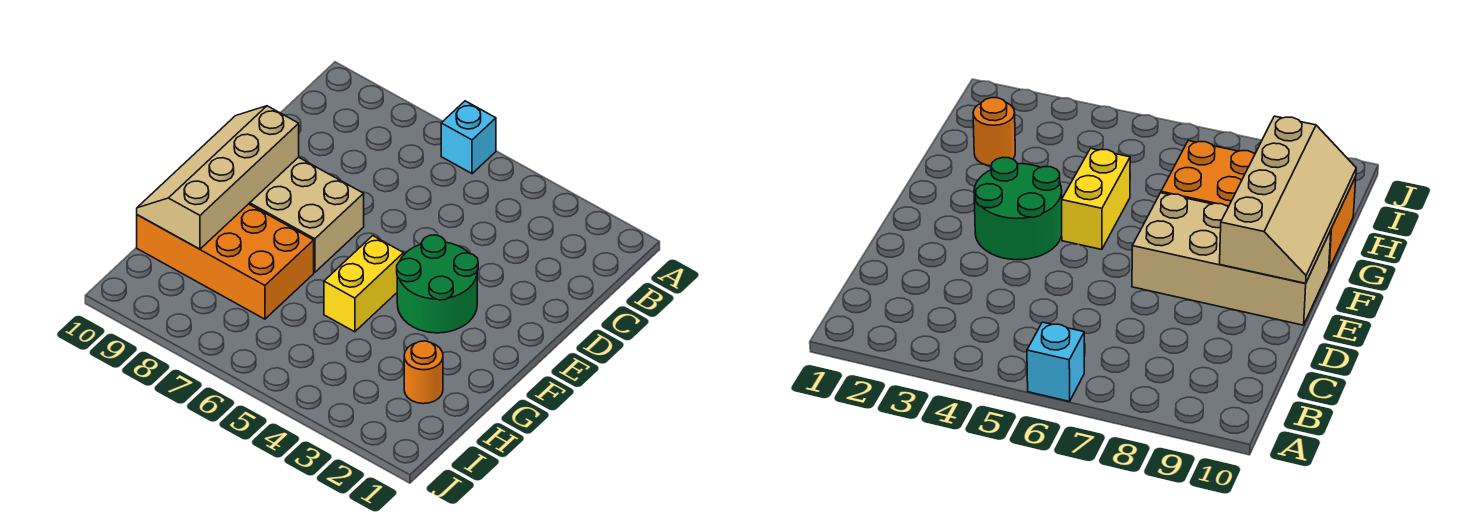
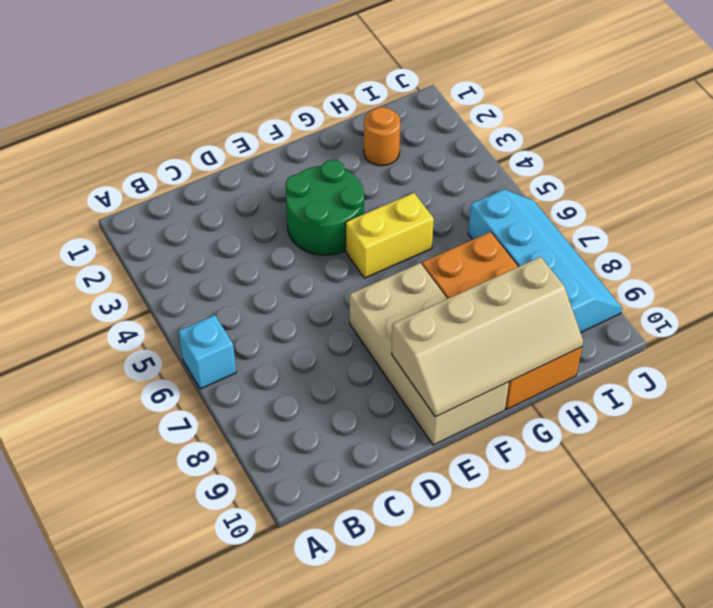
none -> cyan 2x4 slope [468,190,622,332]

